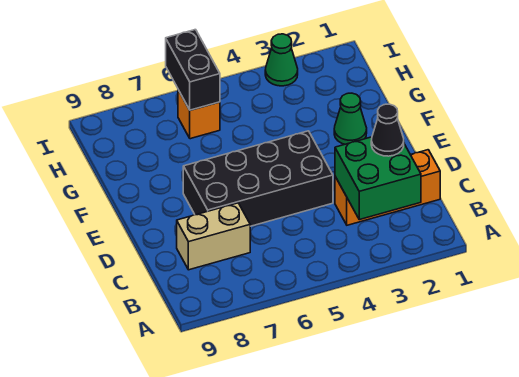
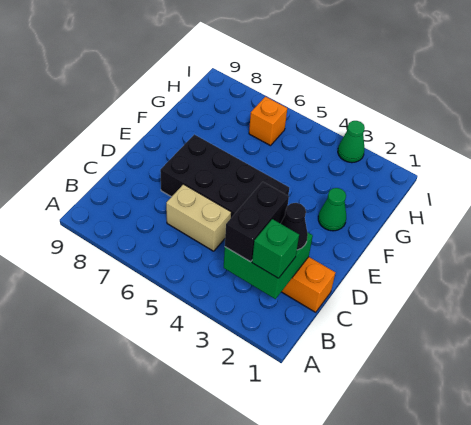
none -> green 1x1 brick [252,219,299,278]
tan 1x2 brick [177,203,250,270] -> tan 1x2 brick moved to [166,184,231,251]
black 1x2 brick [166,30,220,110] -> black 1x2 brick moved to [225,182,289,262]

